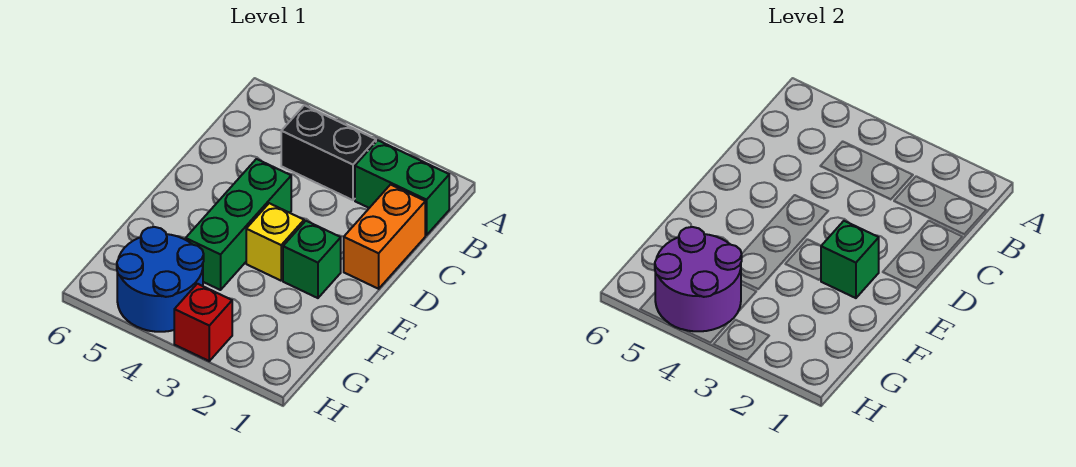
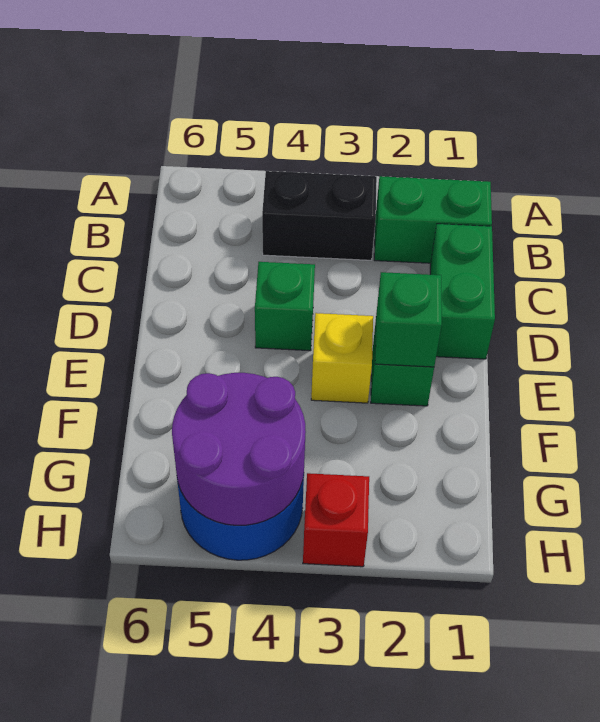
orange 1x2 brick [344,185,425,289] -> green 1x2 brick [430,224,495,359]
green 1x3 brick [186,159,291,290] -> green 1x1 brick [255,262,315,351]

